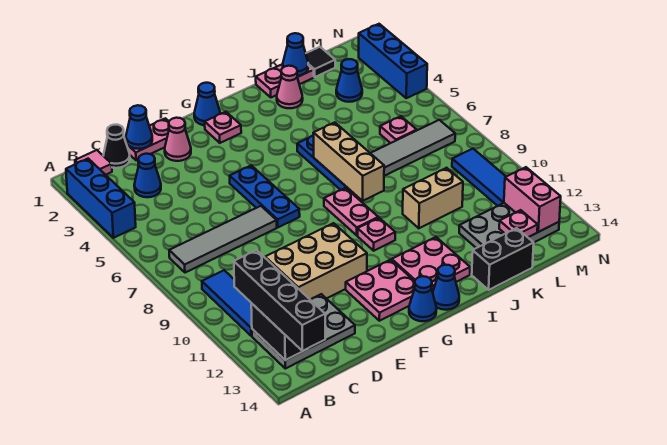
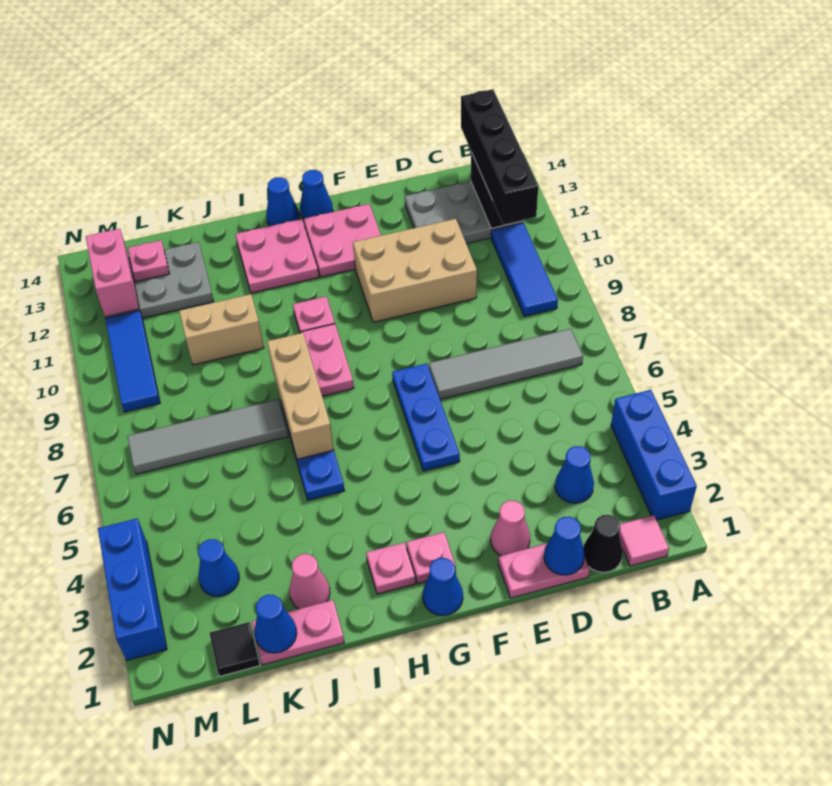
black 1x2 brick [472,228,534,290] -> none
pink 1x1 plate [380,116,417,143] -> pink 1x1 plate moved to [366,543,416,594]

